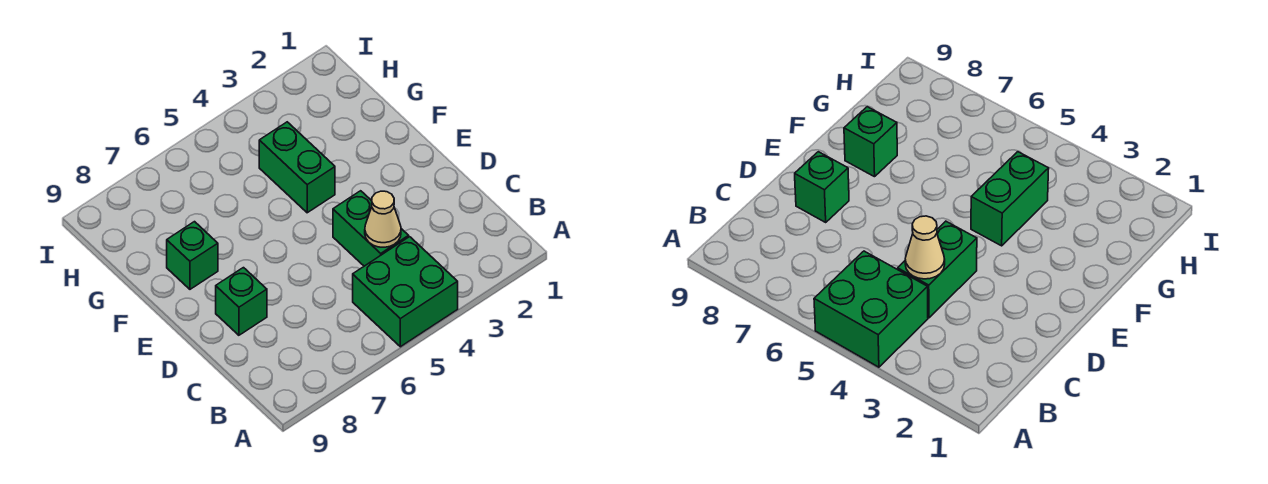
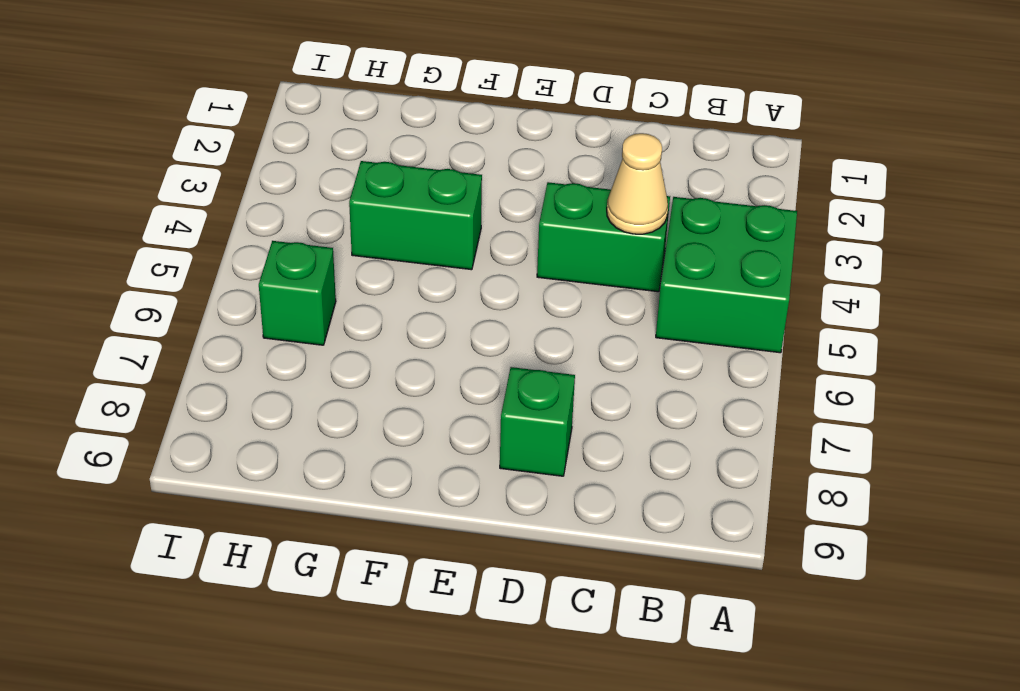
green 1x1 brick [167,222,218,289] -> green 1x1 brick moved to [259,241,336,345]

